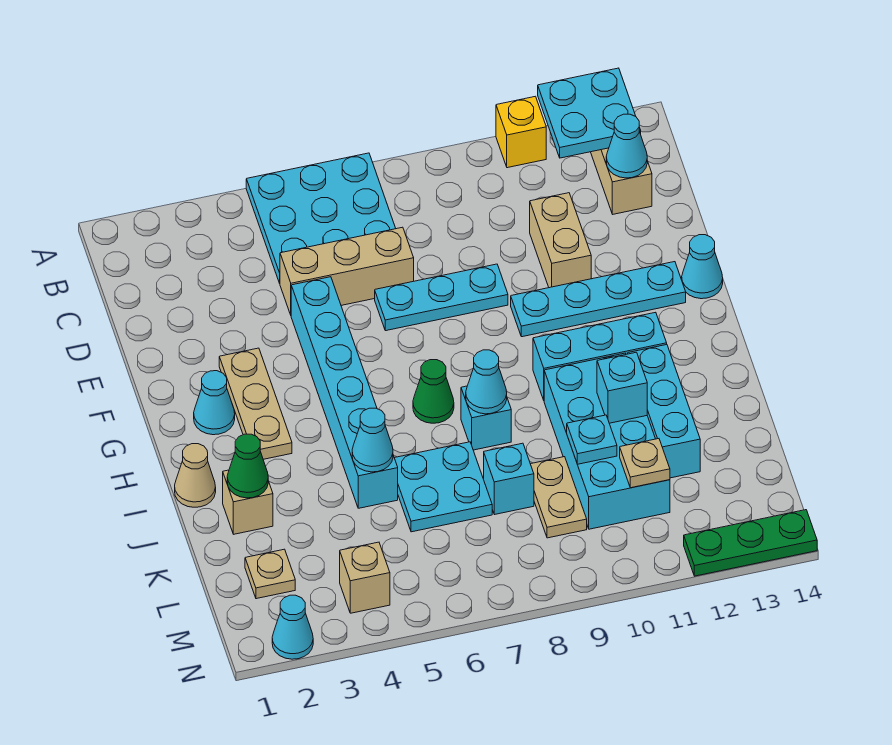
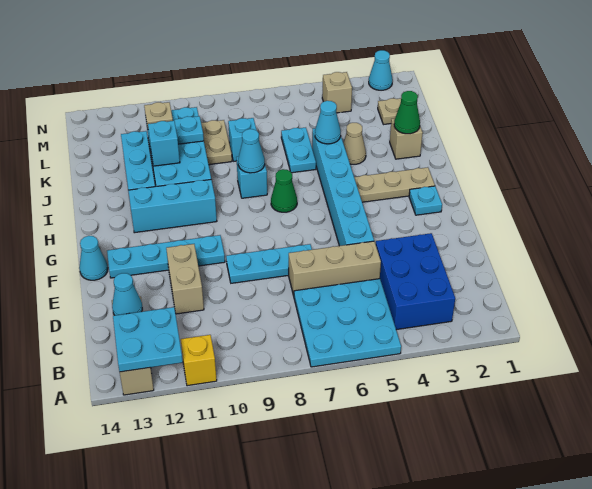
none -> blue 2x3 brick [376,233,455,330]
tan 1x3 plate [219,348,292,459] -> tan 1x3 plate turned to [354,167,435,202]
cyan 1x1 cone [194,371,235,435] -> cyan 1x1 plate [409,186,442,215]
tan 1x1 cone [175,444,216,507] -> tan 1x1 cone moved to [343,123,366,164]
cyan 2x2 plate [395,442,492,532] -> cyan 1x2 plate [281,128,316,173]
green 1x3 plate [684,510,817,576] -> none

